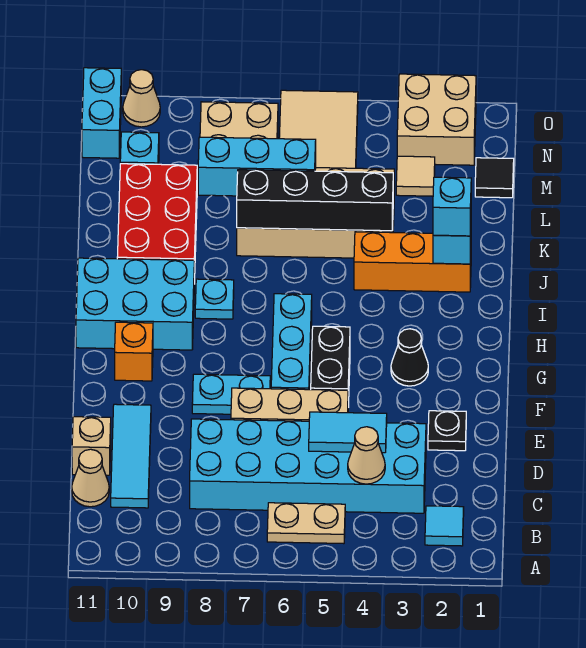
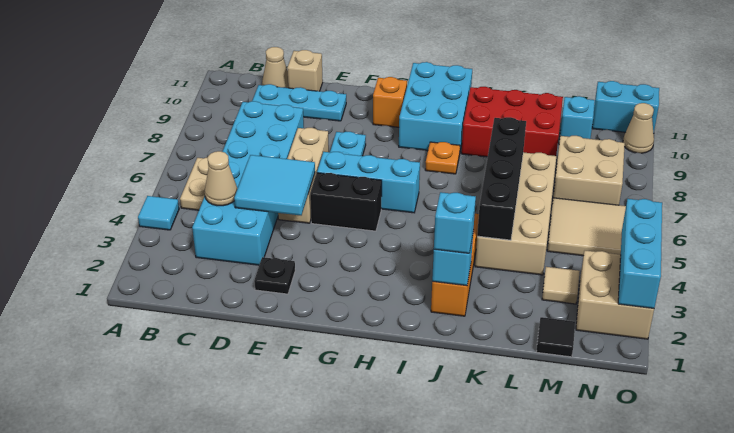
cyan 1x1 tile [425,506,464,546] -> cyan 1x1 tile moved to [138,196,179,230]
cyan 1x3 tile [111,404,151,508] -> cyan 1x3 plate [252,84,346,121]
cyan 1x2 tile [309,412,387,453] -> cyan 2x2 tile [234,155,315,215]
black 1x1 cone [391,329,428,386] -> none
cyan 1x1 plate [195,279,234,319] -> orange 1x1 plate [425,142,460,174]
cyan 1x3 brick [198,137,316,196] -> cyan 1x3 brick moved to [618,199,662,308]

